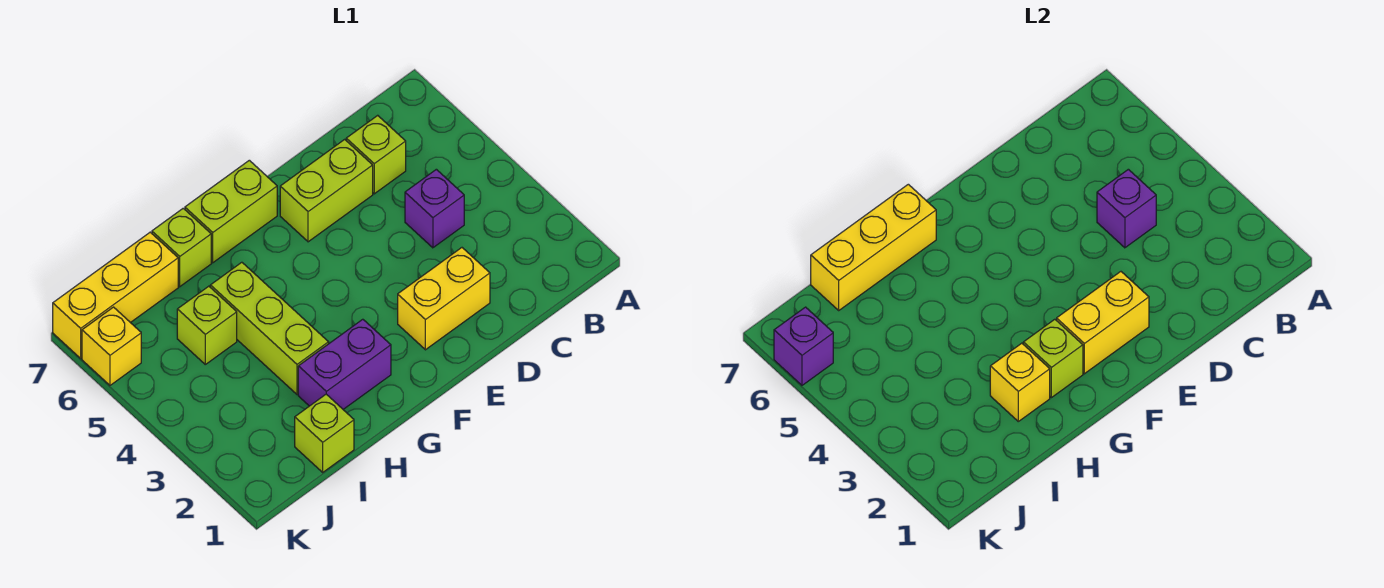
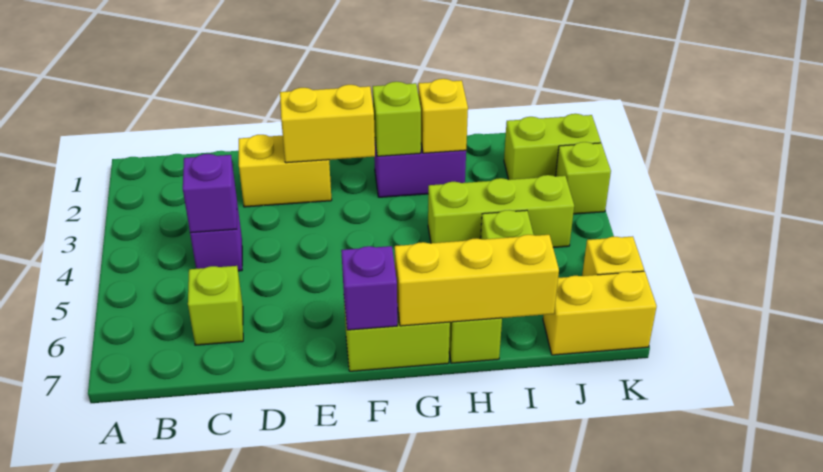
lime 1x2 brick [280,139,373,242] -> lime 1x2 brick moved to [504,114,601,180]
lime 1x3 brick [210,262,329,395] -> lime 1x3 brick turned to [428,175,574,248]
lime 1x1 brick [295,394,354,472] -> lime 1x1 brick moved to [556,142,611,214]
yellow 1x3 brick [53,232,178,358] -> yellow 1x2 brick [543,271,657,355]
purple 1x1 brick [774,307,833,385] -> purple 1x1 brick moved to [341,246,397,330]

